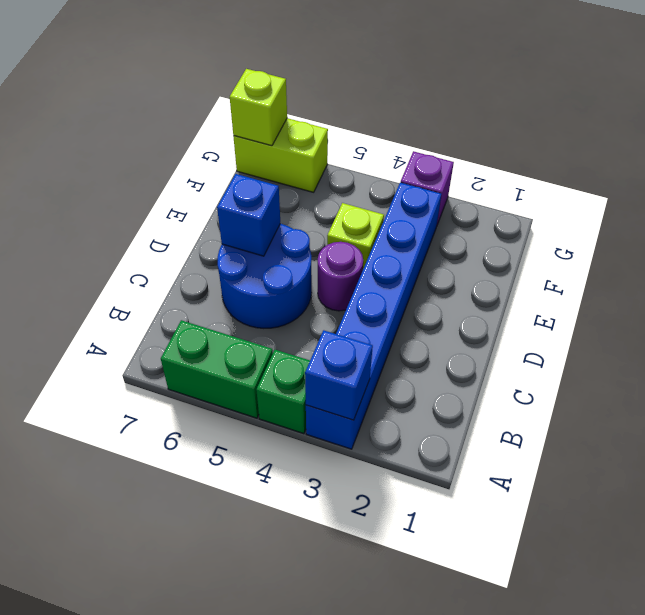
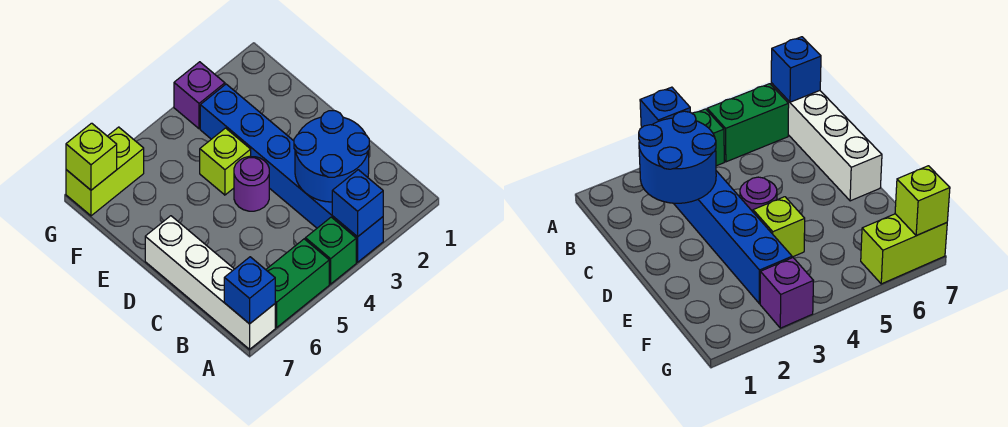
none -> white 1x4 brick [145,216,275,349]
blue 2x2 round brick [218,224,312,328] -> blue 2x2 round brick moved to [294,111,369,202]
blue 1x1 brick [217,174,280,256] -> blue 1x1 brick moved to [224,257,275,324]

